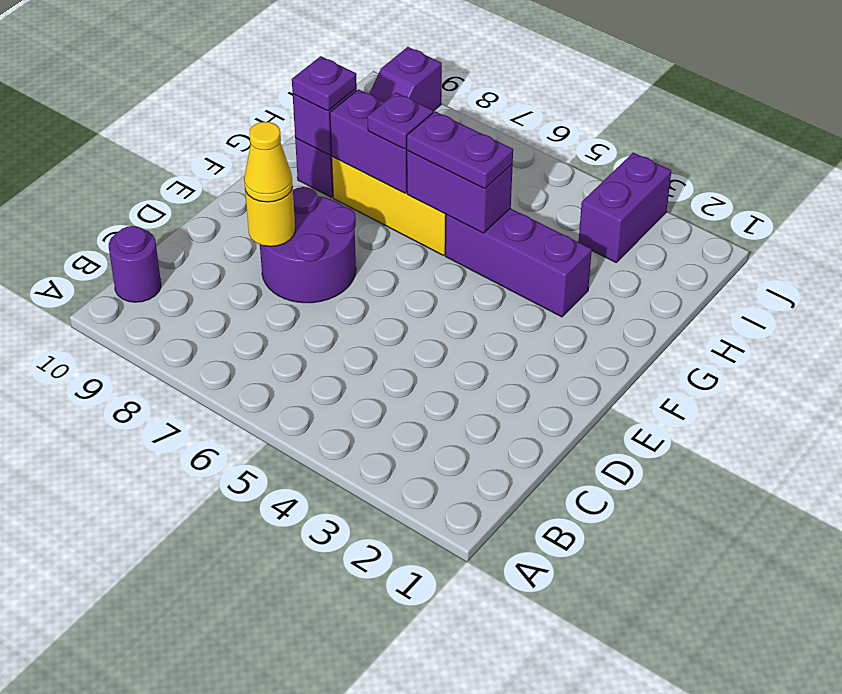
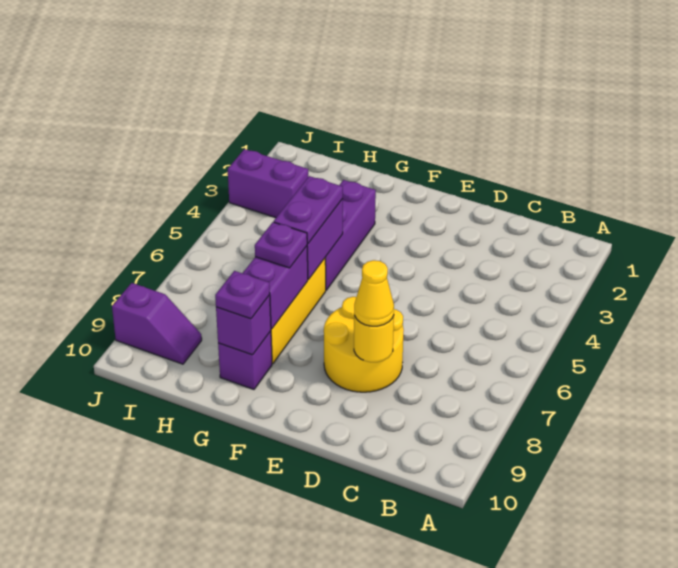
purple 1x1 round brick [109,226,161,302] -> none
purple 2x2 round brick [260,187,356,303] -> yellow 2x2 round brick [324,297,404,392]

